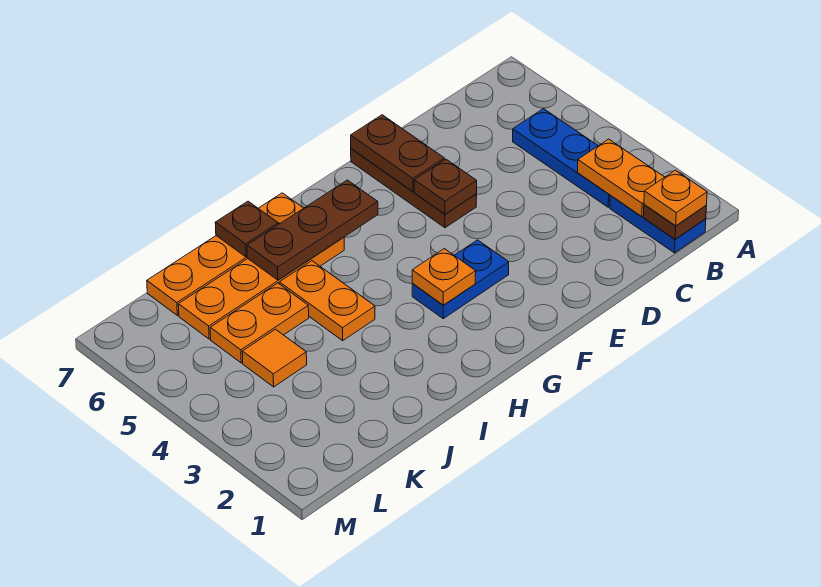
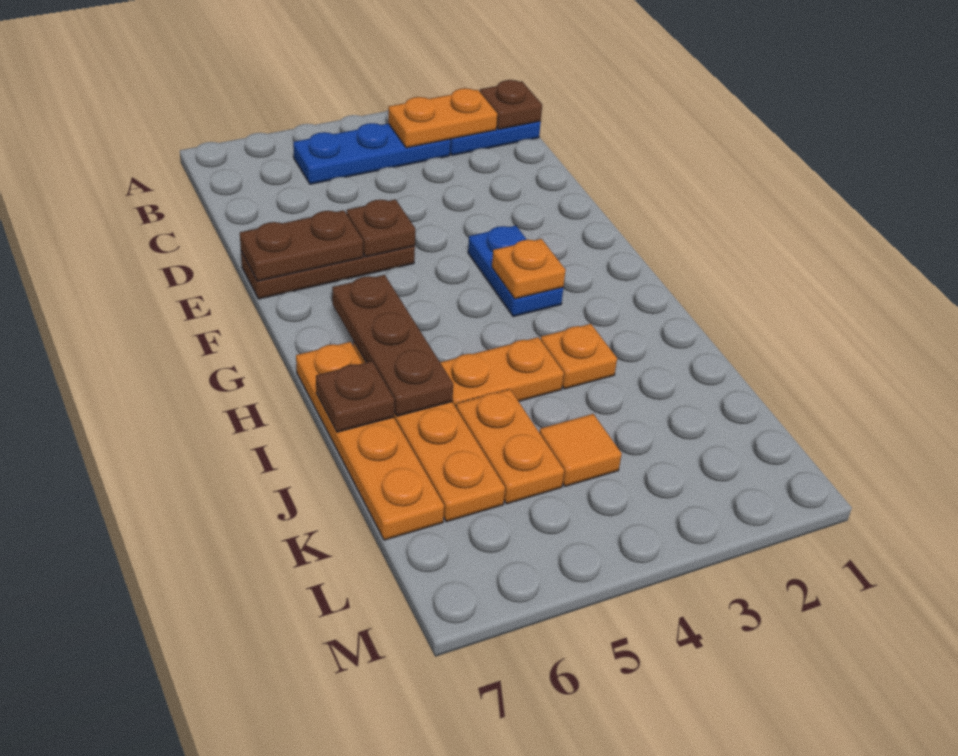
orange 1x1 plate [644,170,707,226] -> orange 1x1 plate moved to [541,324,617,389]

